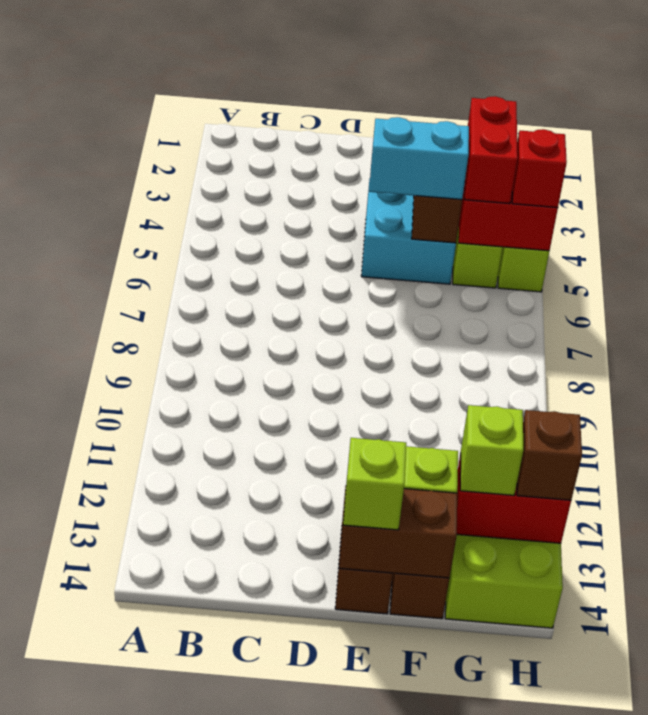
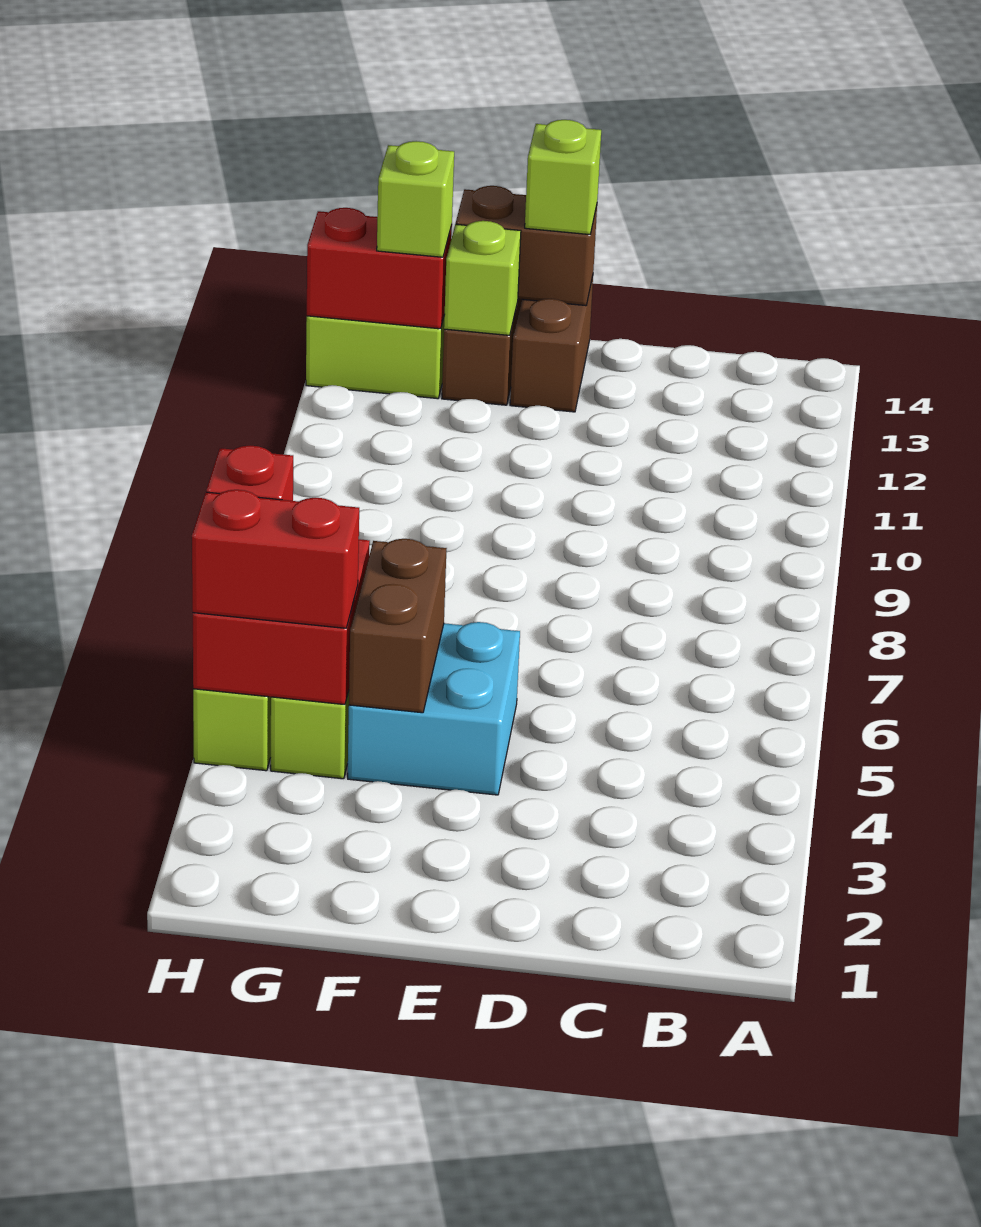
cyan 1x2 brick [369,117,469,200] -> none
red 1x2 brick [465,96,518,204] -> red 1x2 brick turned to [192,490,359,628]
brown 1x1 brick [517,410,582,500] -> none

